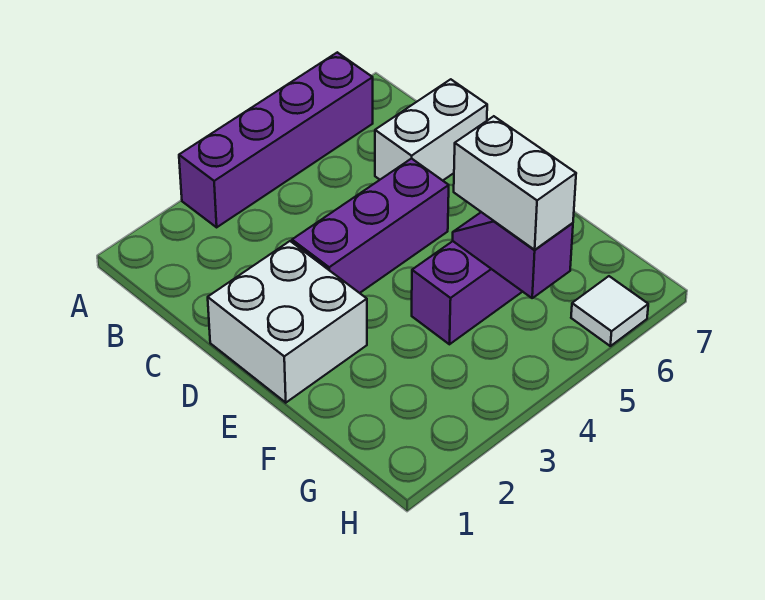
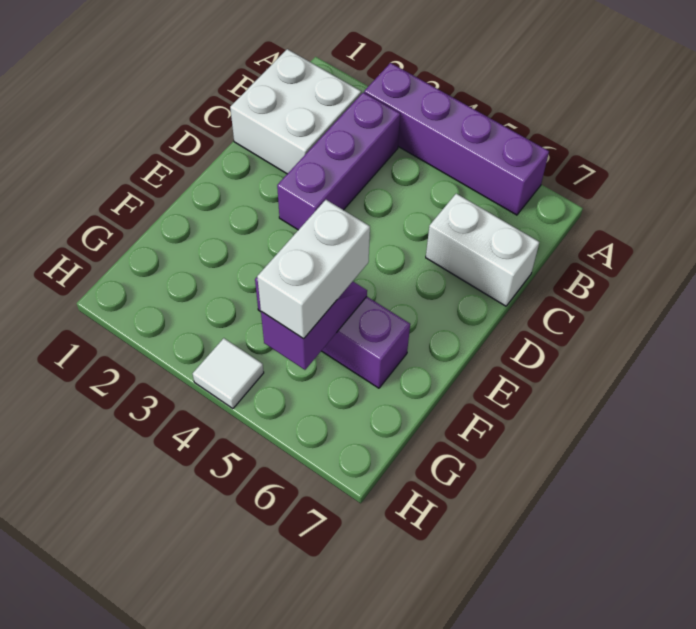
white 2x2 brick [208,241,367,403] -> white 2x2 brick moved to [230,49,361,174]
purple 1x3 brick [292,158,449,293] -> purple 1x3 brick turned to [277,92,400,230]
white 1x1 tile [571,276,648,346] -> white 1x1 tile moved to [193,338,264,409]

